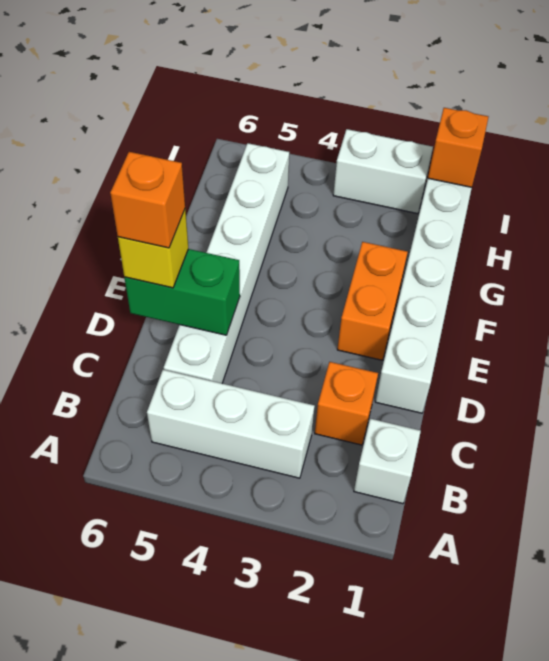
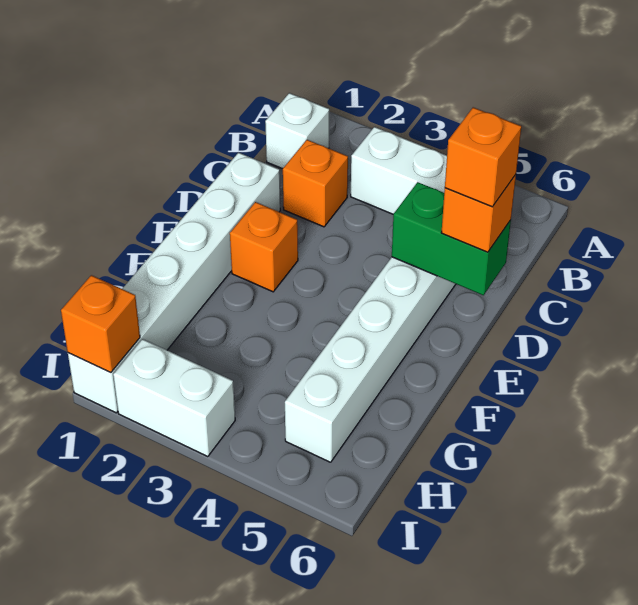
yellow 1x1 brick [118,210,188,288] -> orange 1x1 brick [441,175,516,252]
orange 1x2 brick [337,242,408,360] -> orange 1x1 brick [230,202,298,292]

